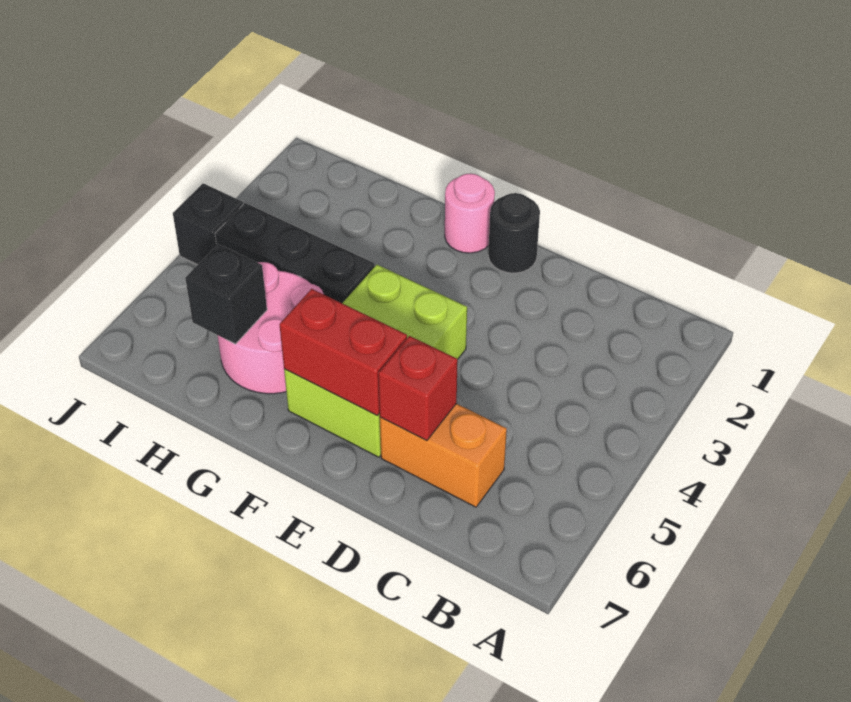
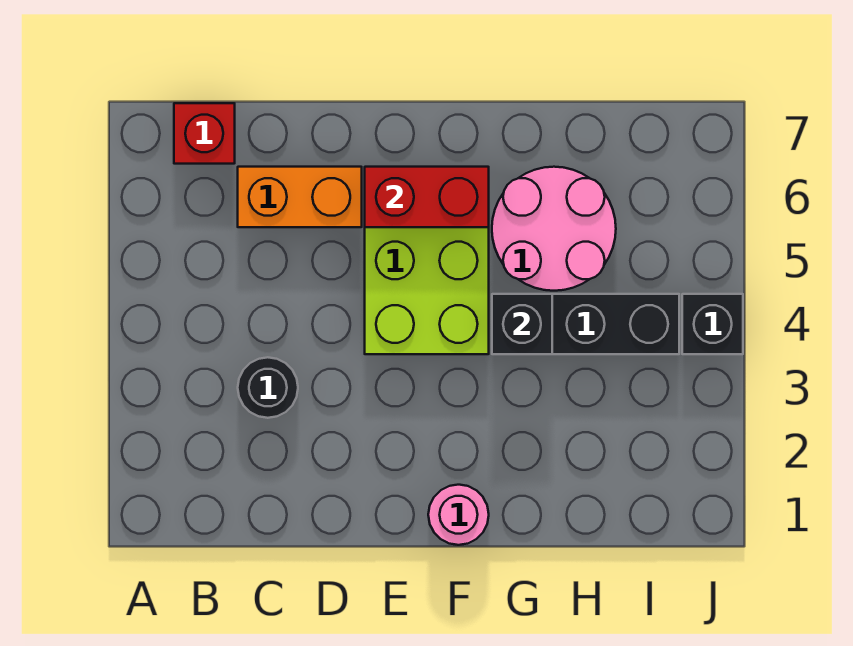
red 1x1 brick [378,336,458,440] -> red 1x1 brick moved to [174,103,235,164]
black 1x1 round brick [488,193,540,273] -> black 1x1 round brick moved to [238,357,298,418]
black 1x1 brick [185,244,267,344] -> black 1x1 brick moved to [492,294,552,354]

